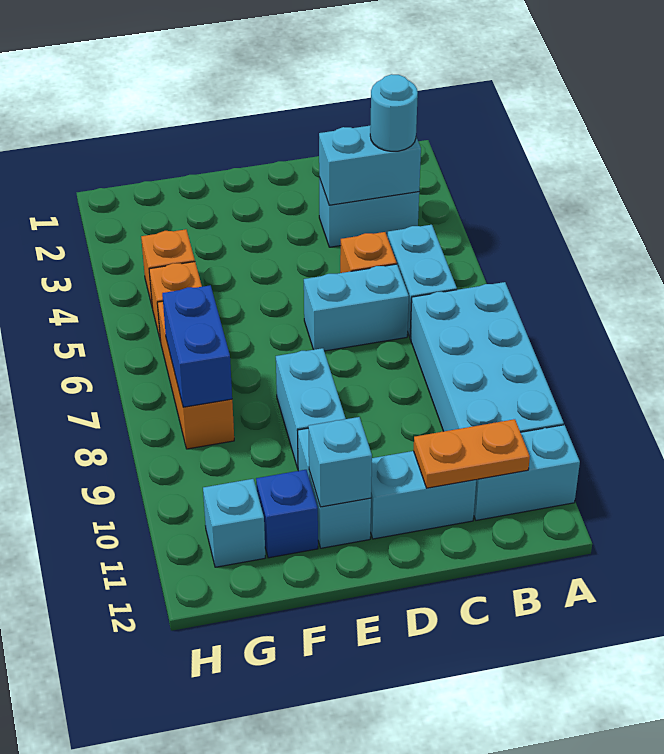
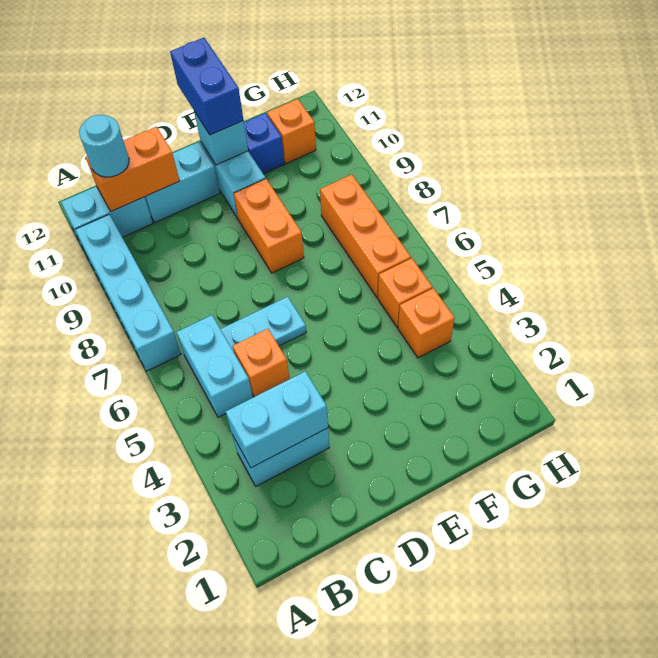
cyan 2x4 brick [410,282,564,432] -> cyan 1x4 brick [75,214,181,371]
cyan 1x1 round brick [370,74,418,151] -> cyan 1x1 round brick moved to [79,115,129,177]
orange 1x2 plate [413,419,530,488] -> orange 1x2 brick [86,127,180,211]
cyan 1x2 brick [304,264,409,351] -> cyan 1x2 plate [221,297,306,352]
cyan 1x2 brick [276,348,346,468] -> orange 1x2 brick [234,179,304,273]
blue 1x2 brick [162,285,232,407] -> blue 1x2 brick moved to [170,38,243,135]
cyan 1x1 brick [203,479,265,567] -> orange 1x1 brick [267,99,316,164]

